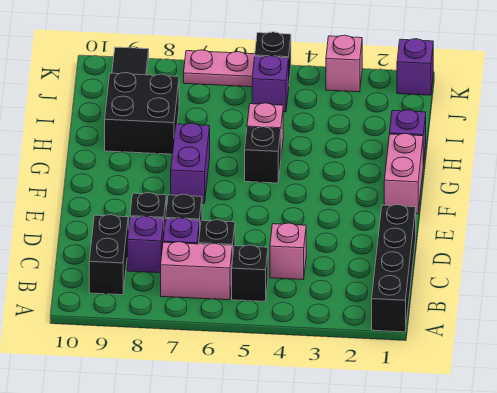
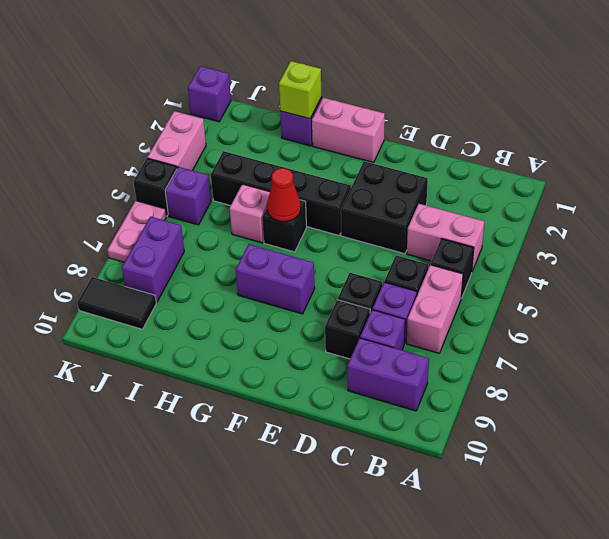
black 1x4 brick [372,205,416,332] -> black 1x4 brick moved to [211,151,351,235]
black 1x2 brick [89,215,128,295] -> purple 1x2 brick [347,338,429,411]
pink 1x1 brick [270,223,306,280] -> pink 1x2 brick [407,204,484,271]
none -> red 1x1 cone [267,168,301,222]
none -> lime 1x1 brick [279,61,321,119]
black 2x2 brick [105,73,179,154] -> black 2x2 brick moved to [341,161,428,254]
none -> purple 1x2 brick [122,216,184,302]
pink 1x1 brick [326,35,362,92] -> pink 1x2 brick [147,111,206,170]

